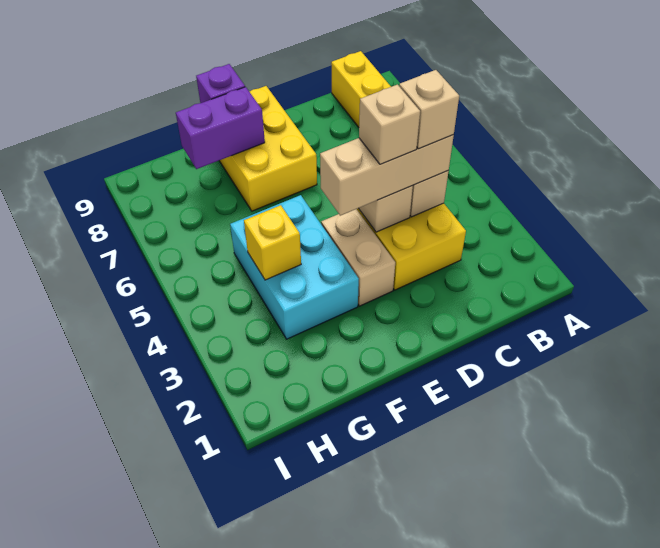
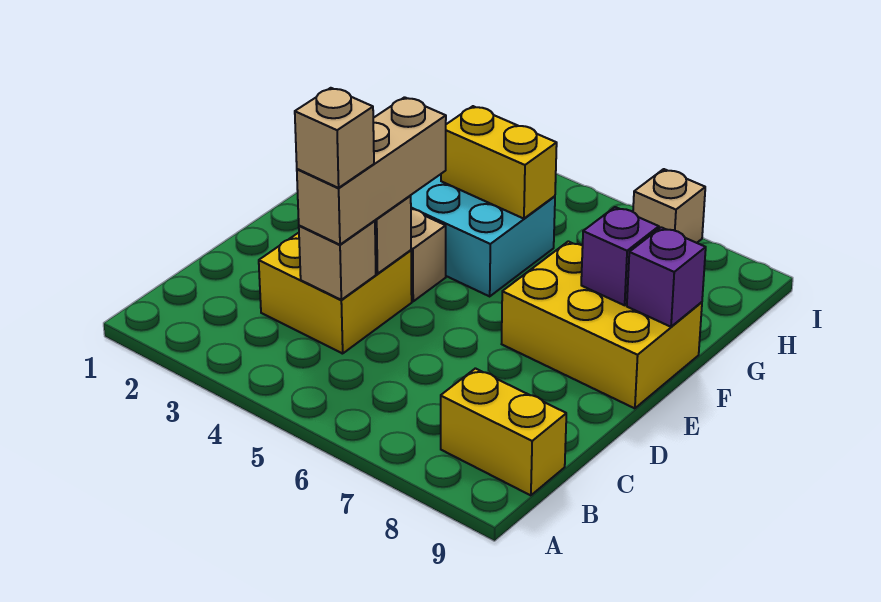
tan 1x1 brick [359,85,420,164] -> tan 1x1 brick moved to [633,169,705,243]
purple 1x2 brick [176,87,265,169] -> purple 1x1 brick [581,207,659,305]
yellow 1x1 brick [244,205,301,280] -> yellow 1x2 brick [441,106,557,219]

